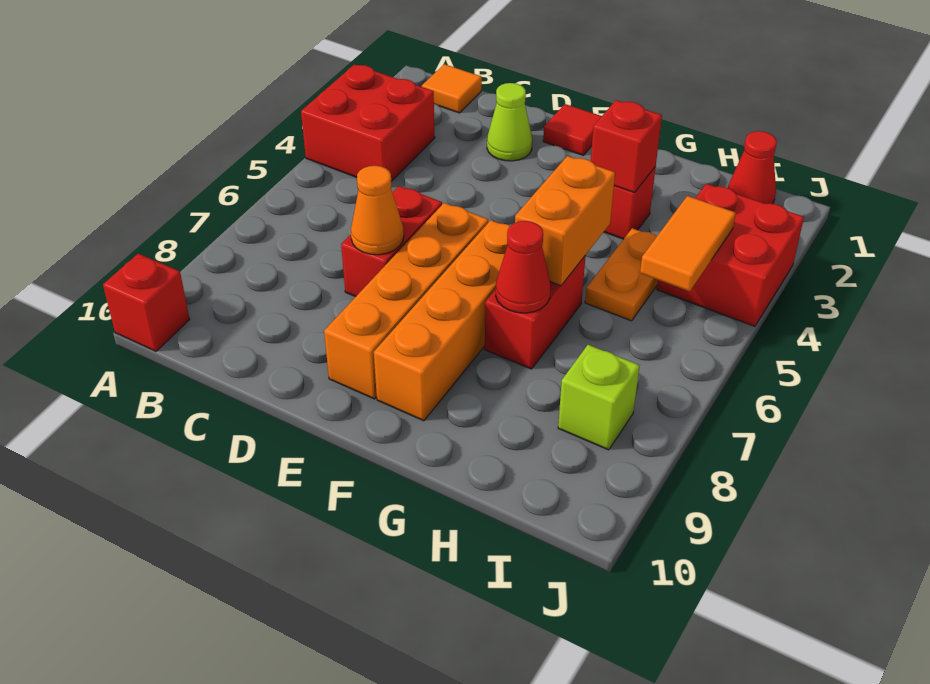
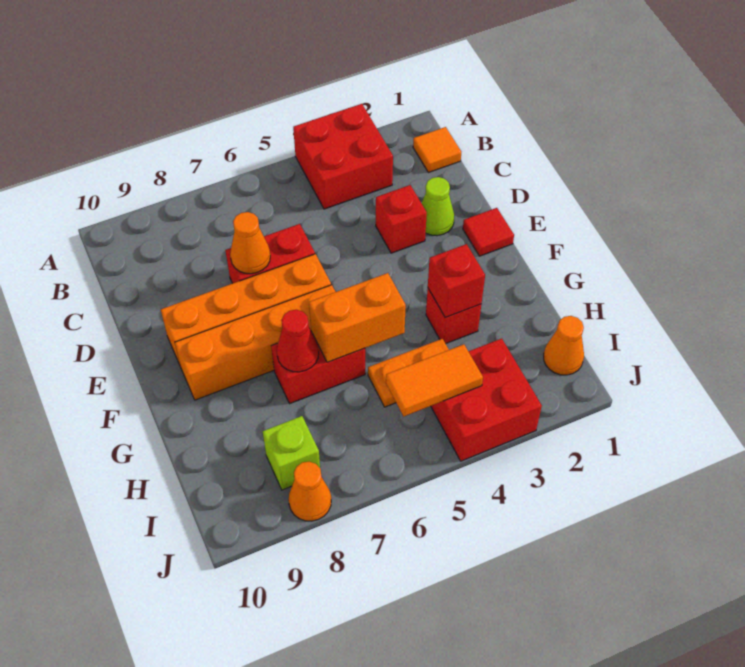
red 1x1 brick [103,254,190,351] -> red 1x1 brick moved to [376,185,427,253]
red 1x1 cone [728,131,777,204] -> orange 1x1 cone [544,316,584,375]
none -> orange 1x1 cone [289,462,331,521]

